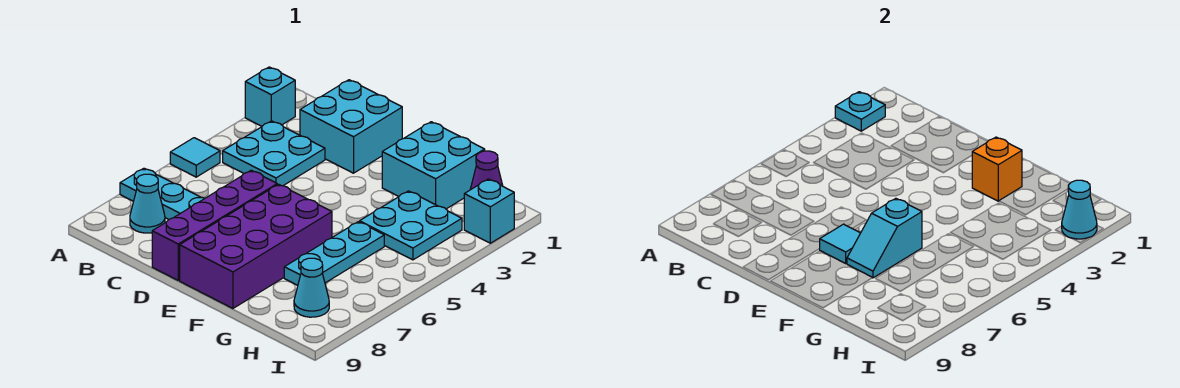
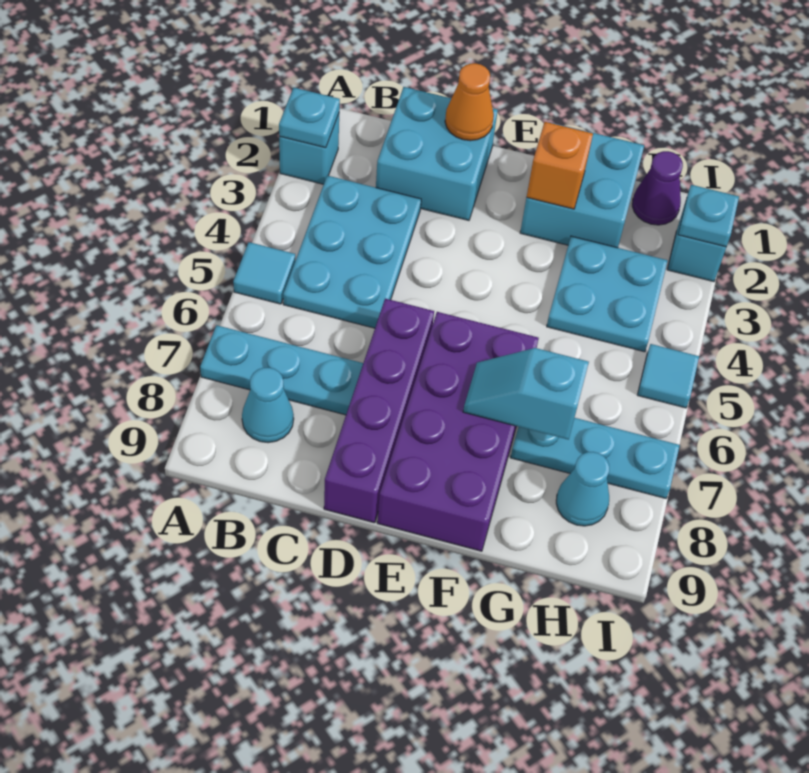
cyan 2x2 plate [223,121,325,186] -> cyan 2x3 plate [283,176,421,328]
none -> orange 1x1 cone [445,63,494,141]
cyan 1x1 tile [819,224,860,263] -> cyan 1x1 tile moved to [637,344,699,408]
cyan 1x2 slope [847,198,922,278] -> cyan 1x2 slope turned to [463,348,589,440]
cyan 1x3 plate [284,222,384,285] -> cyan 1x3 plate turned to [511,418,680,498]
cyan 1x1 cone [1062,180,1097,239] -> cyan 1x1 plate [678,185,739,247]

